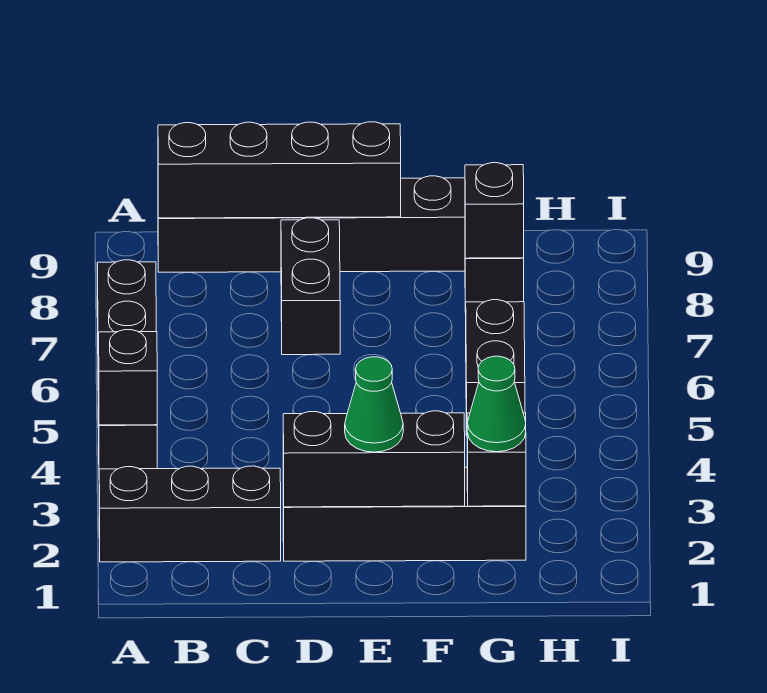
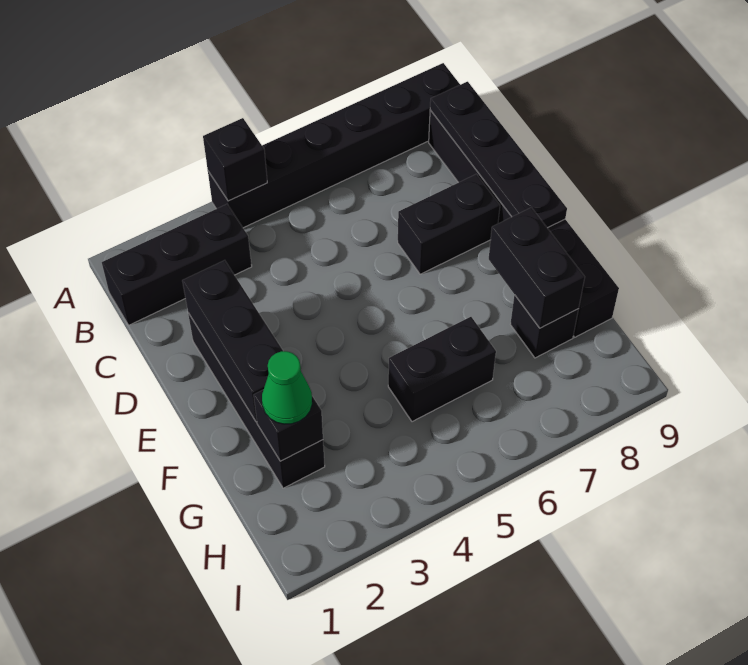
black 1x3 brick [99,466,281,562] -> black 1x3 brick turned to [102,204,252,325]
black 1x4 brick [97,260,157,469] -> black 1x6 brick [208,63,460,228]
black 1x4 brick [158,122,401,218] -> black 1x4 plate [430,82,567,228]
green 1x1 cone [345,357,403,452] -> none
black 1x1 brick [465,163,524,258] -> black 1x2 brick [489,208,585,328]

